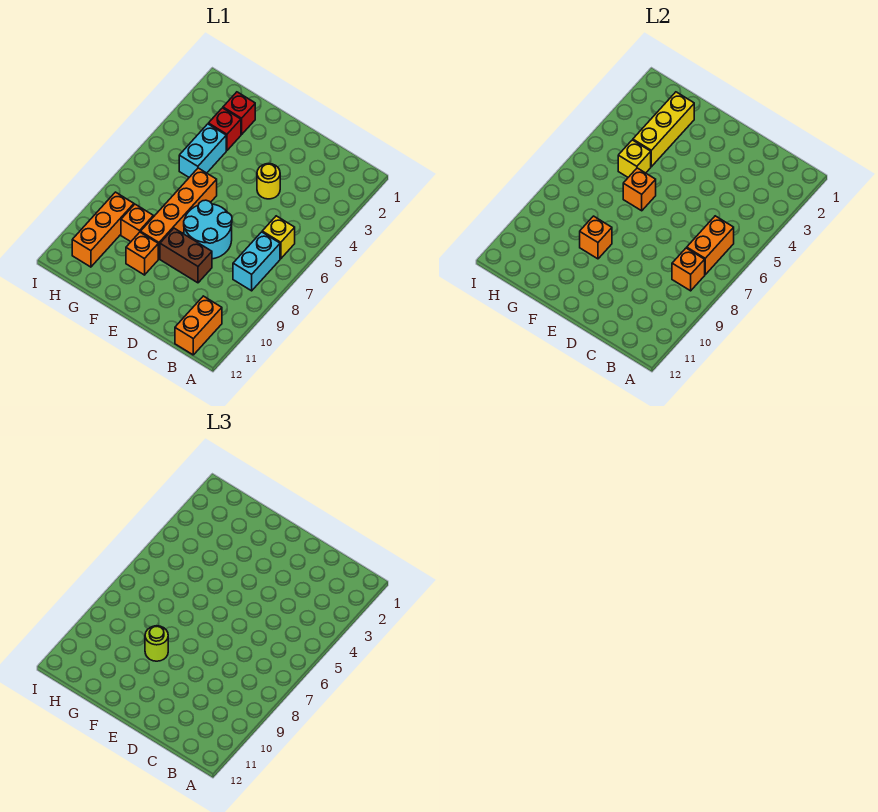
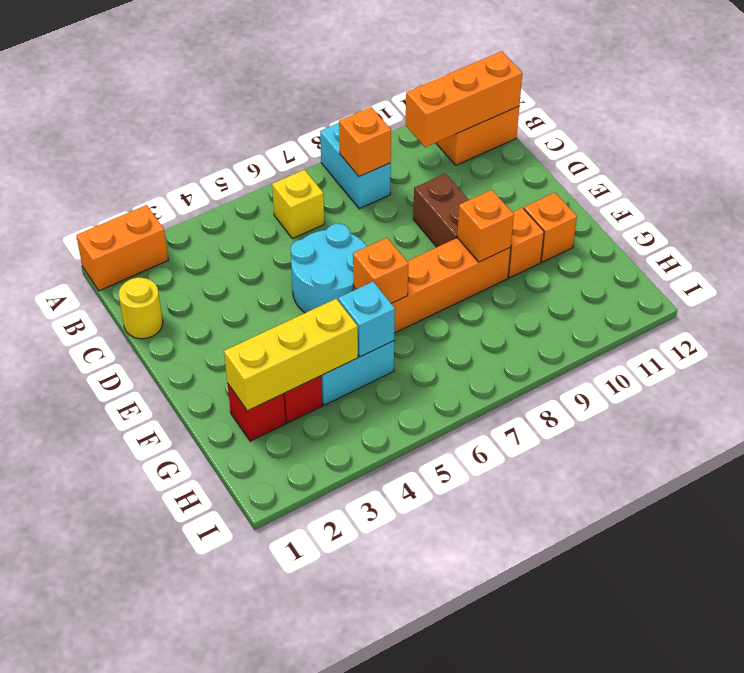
orange 1x2 brick [687,216,734,275] -> orange 1x2 brick moved to [76,205,168,291]
cyan 1x2 brick [233,232,280,291] -> cyan 1x2 brick turned to [320,123,391,209]
yellow 1x1 round brick [257,164,280,199] -> yellow 1x1 round brick moved to [119,277,163,339]
cyan 2x2 round brick [184,200,232,259] -> cyan 2x2 round brick moved to [290,224,367,313]
lime 1x1 round brick [145,626,168,661] -> none
yellow 1x1 brick [618,140,651,177] -> cyan 1x1 brick [338,282,395,357]
orange 1x1 brick [121,204,153,242] -> orange 1x1 brick moved to [524,193,577,262]
orange 1x3 brick [72,192,134,267] -> orange 1x3 brick moved to [406,51,522,147]

